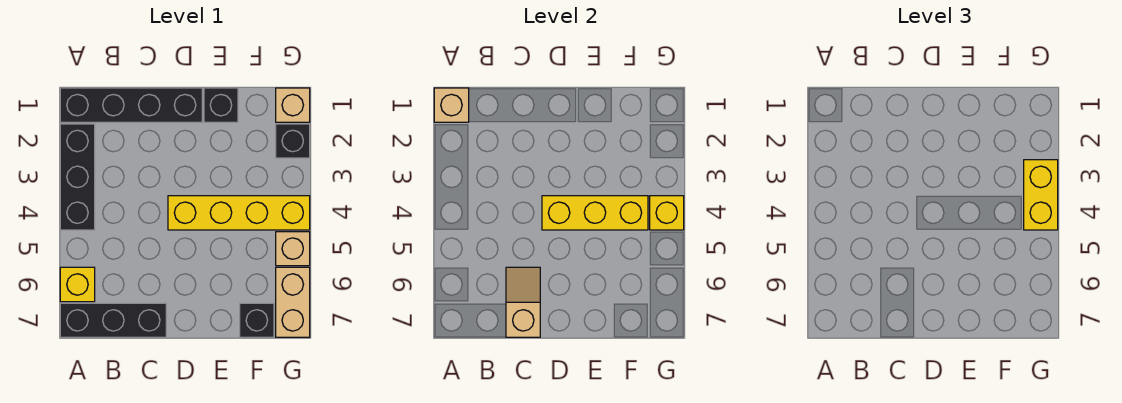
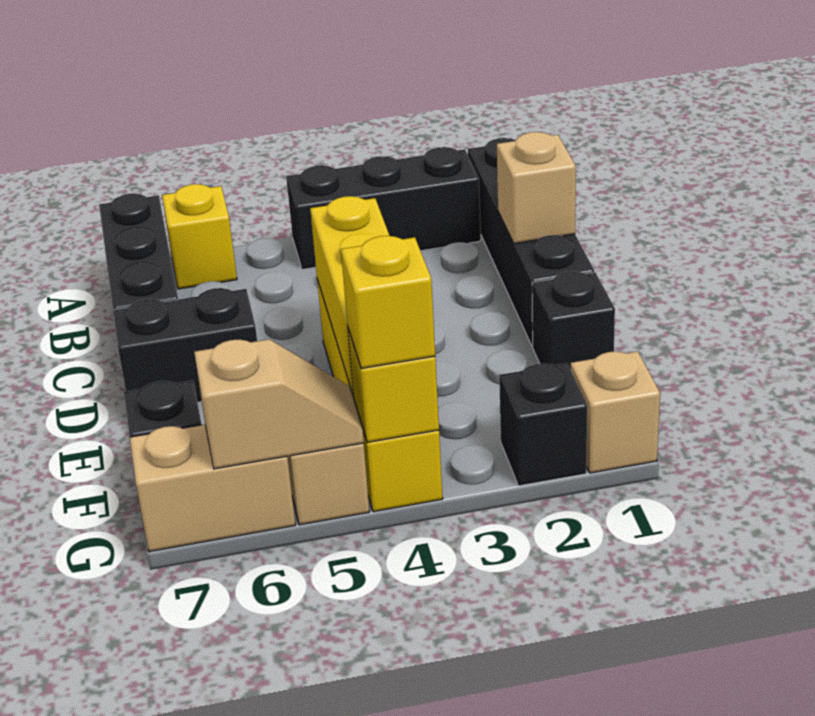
tan 1x1 brick [434,88,469,122] -> tan 1x1 brick moved to [497,132,576,244]
tan 1x2 slope [506,267,540,337] -> tan 1x2 slope moved to [194,339,364,469]
none -> black 1x2 brick [113,288,257,402]
yellow 1x2 brick [1024,160,1058,230] -> yellow 1x1 brick [341,236,435,369]

